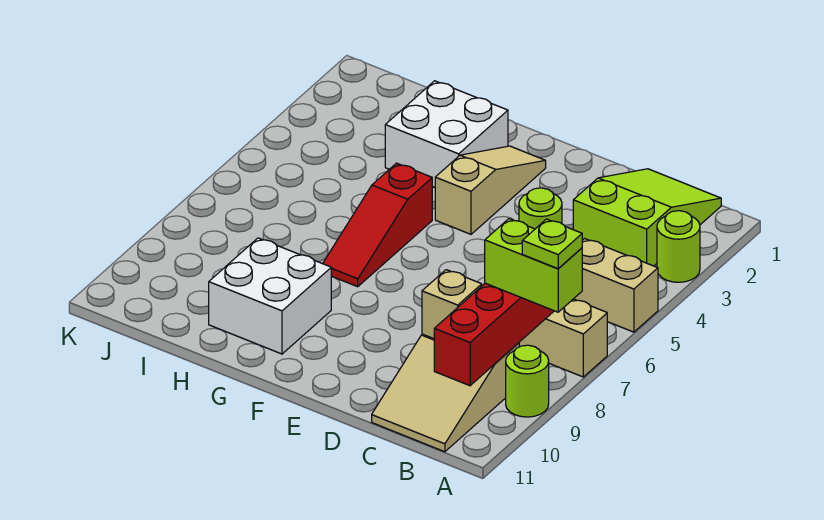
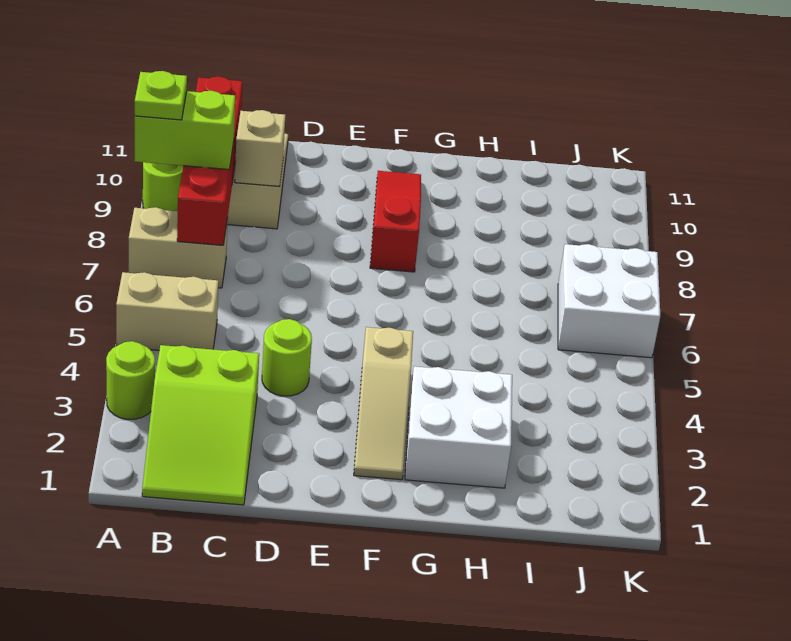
red 1x3 slope [323,163,432,287] -> red 1x3 slope moved to [370,171,421,272]
white 2x2 brick [209,238,331,354] -> white 2x2 brick moved to [558,244,660,358]

